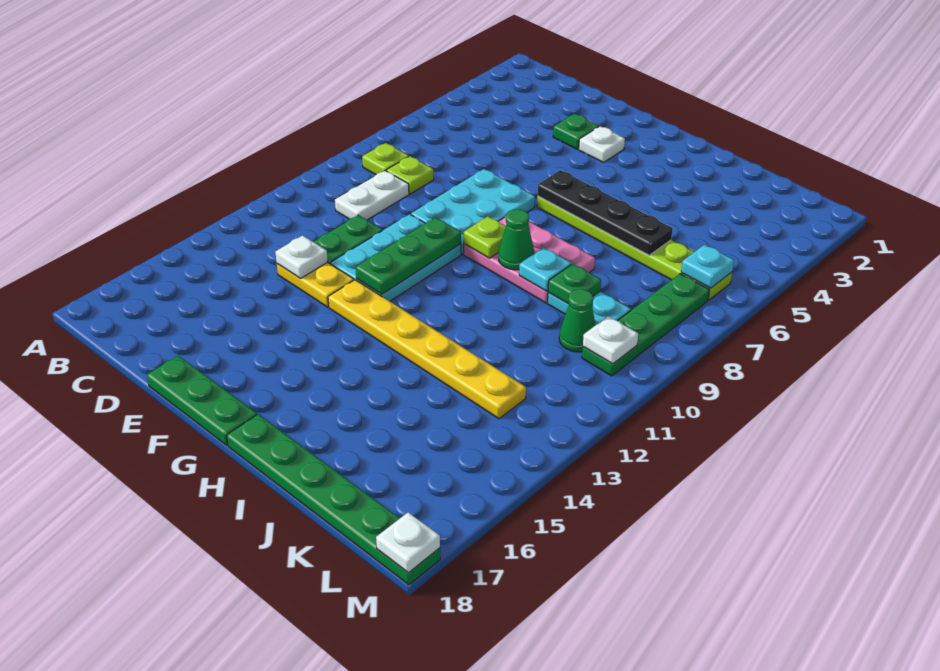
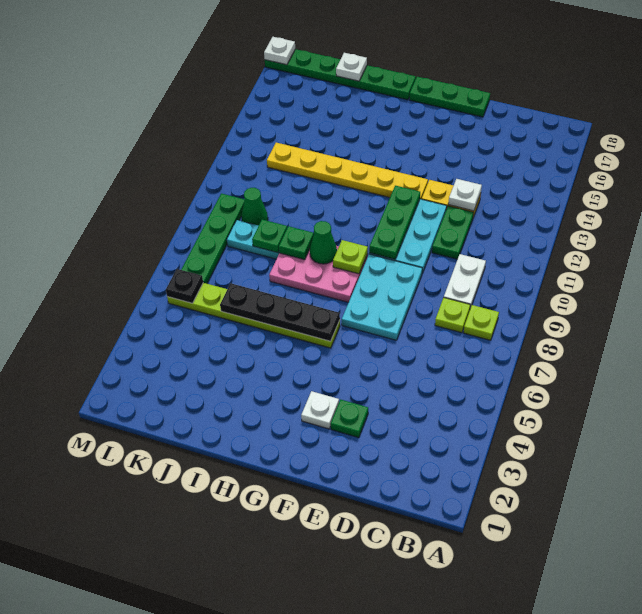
cyan 1x1 plate [519,248,571,291] -> green 1x1 plate [279,226,314,260]
cyan 1x1 plate [681,245,734,288] -> black 1x1 plate [166,269,203,303]
white 1x1 plate [583,316,638,364] -> white 1x1 plate moved to [336,53,367,81]

